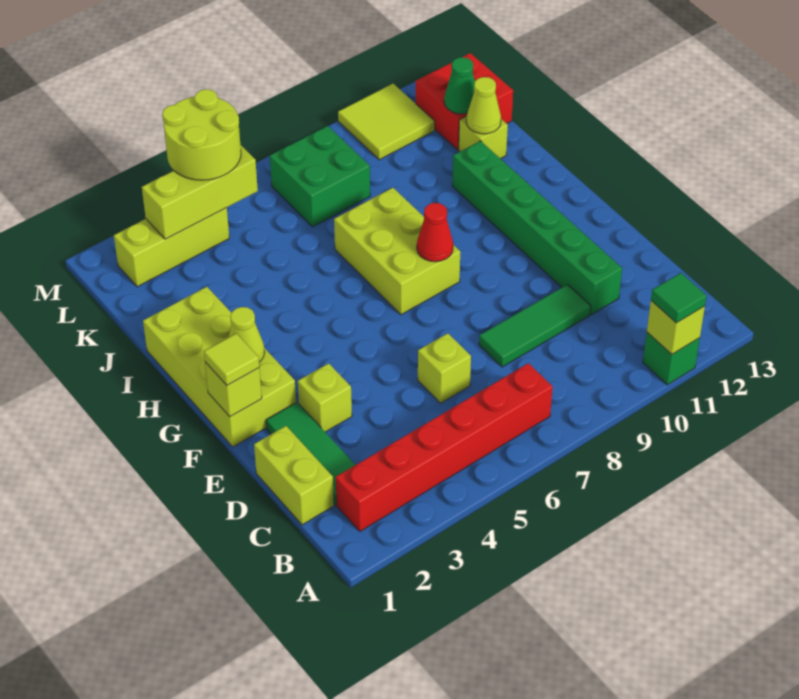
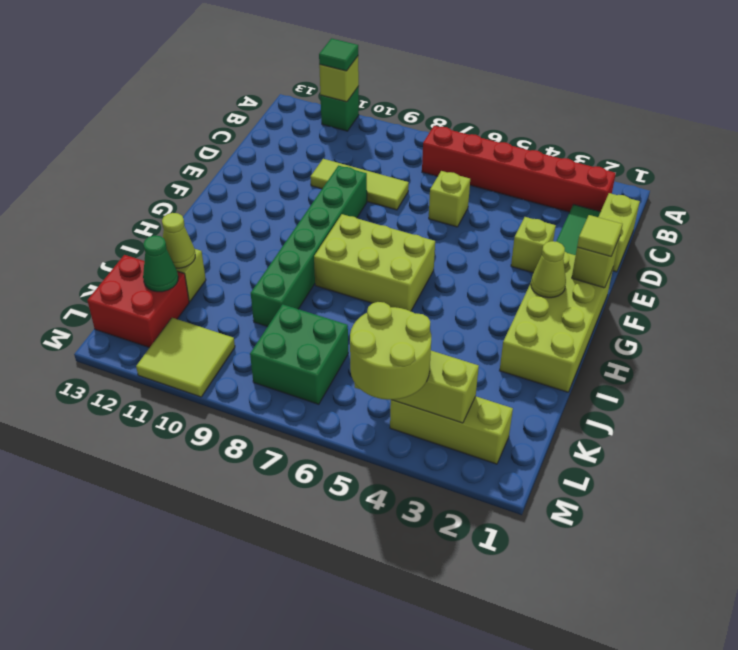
green 1x3 tile [479,284,591,367] -> lime 1x3 tile [310,159,409,210]
green 1x6 brick [452,141,622,315] -> green 1x6 brick moved to [251,166,367,327]
lime 2x3 brick [334,188,460,315] -> lime 2x3 brick turned to [314,214,435,311]
red 1x1 cone [417,203,453,262] -> none

